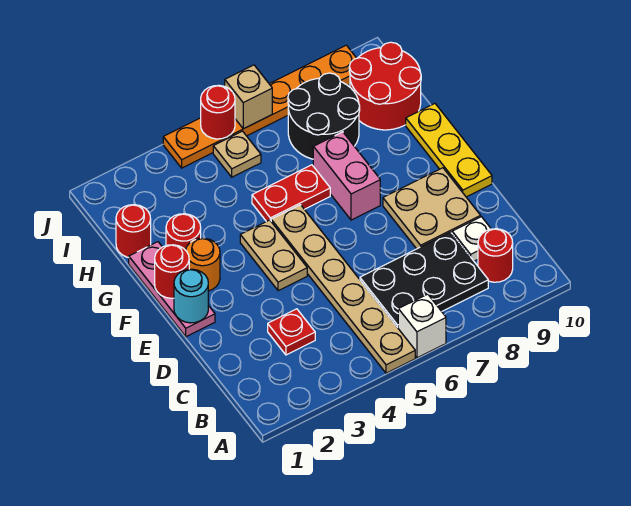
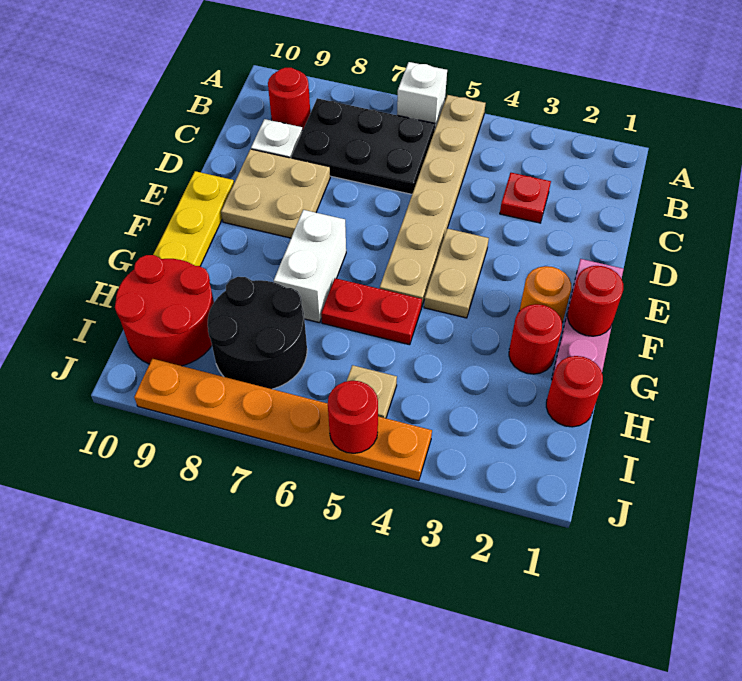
cyan 1x1 round brick [174,269,208,323] -> none
pink 1x2 brick [313,132,380,220] -> white 1x2 brick [274,210,346,323]
tan 1x1 brick [225,65,272,129] -> none

